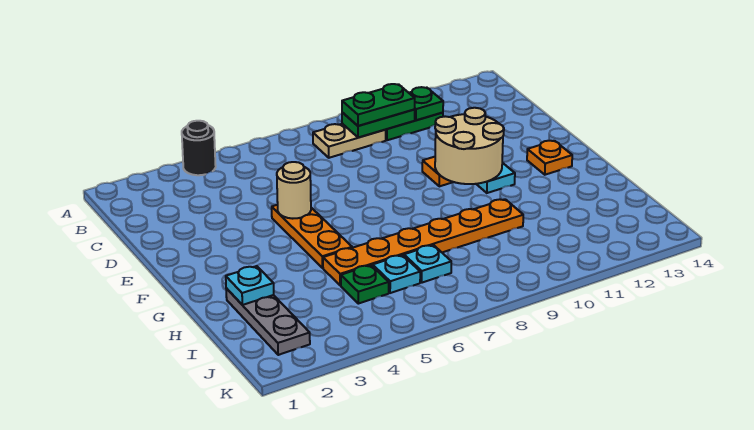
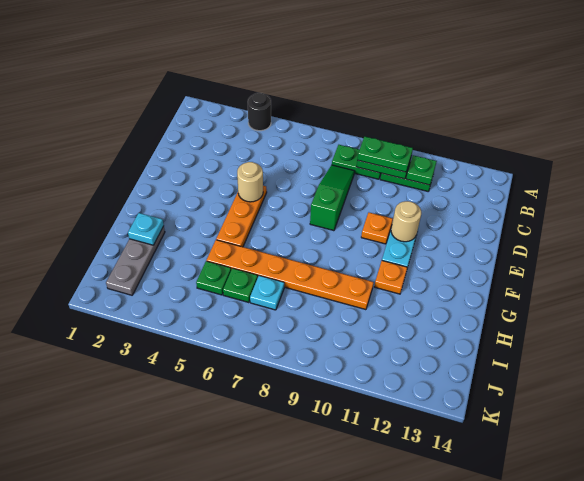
tan 1x2 plate [313,124,386,158] -> green 1x2 plate [332,145,381,179]
none -> green 1x3 slope [310,165,355,231]
tan 2x2 round brick [435,108,504,184] -> tan 1x1 round brick [391,201,421,242]
orange 1x1 plate [527,141,572,175] -> orange 1x1 plate moved to [374,261,407,294]
cyan 1x1 plate [373,255,420,293] -> green 1x1 plate [223,268,258,303]

